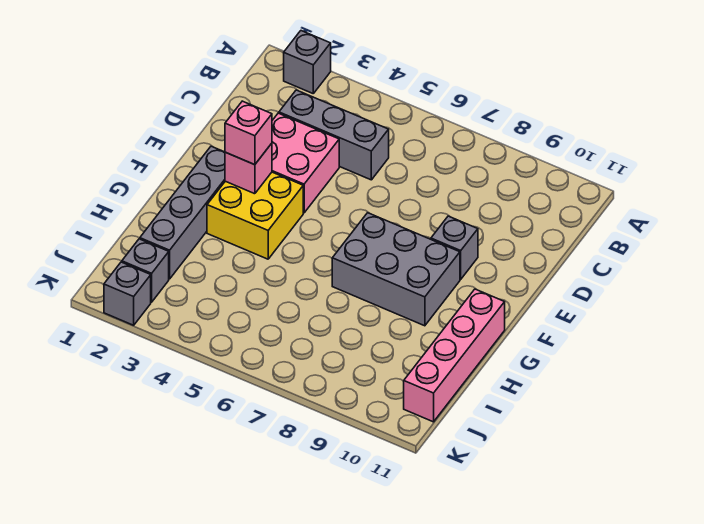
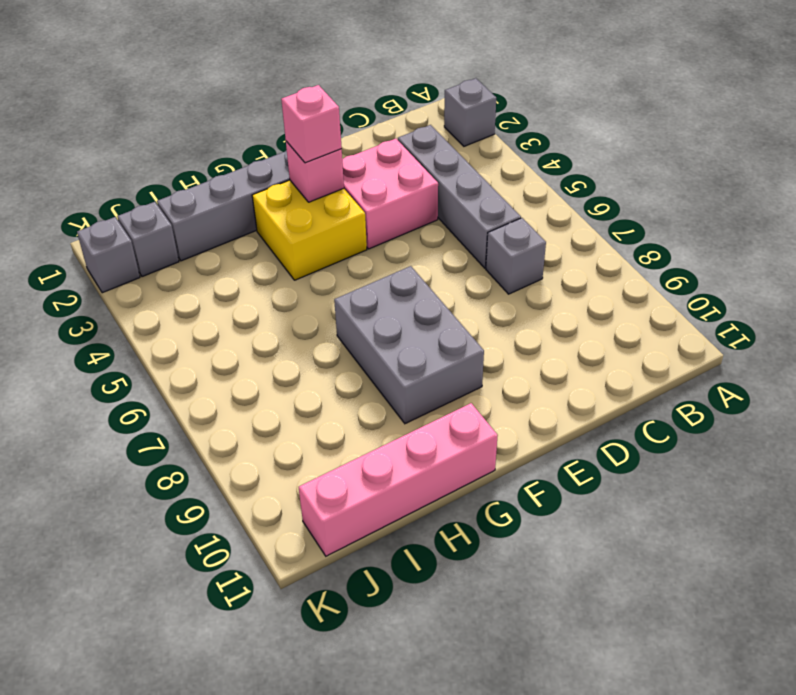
grey 1x3 brick [279,90,389,180] -> grey 1x4 brick [398,125,521,268]
grey 1x1 brick [431,216,478,279] -> grey 1x1 brick moved to [486,218,546,294]

